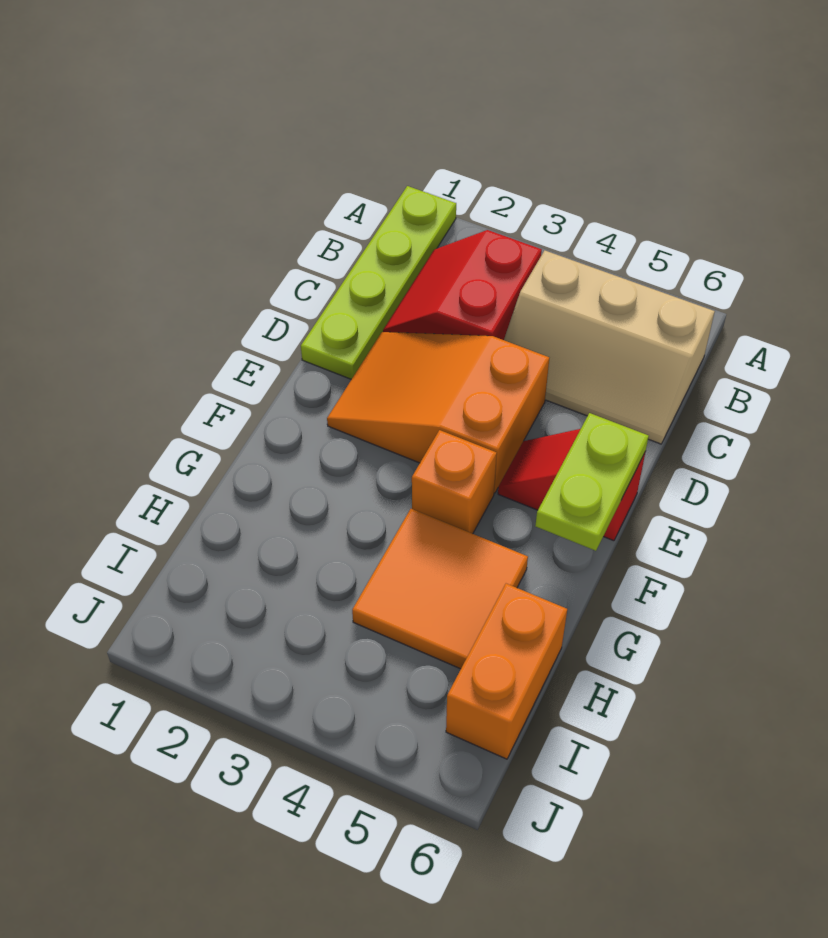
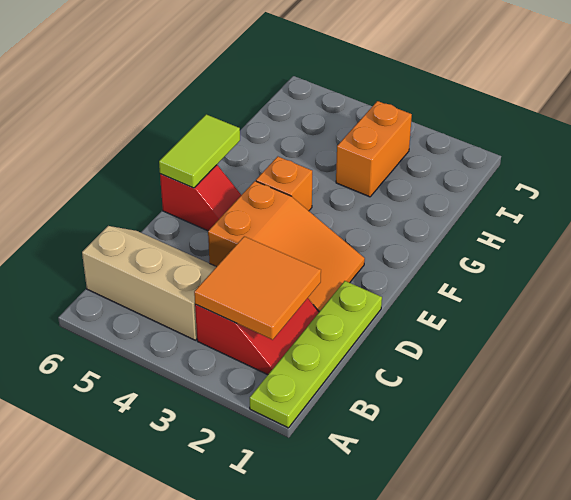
lime 1x2 plate [535,413,649,551] -> lime 1x2 tile [159,114,240,188]
orange 2x2 tile [352,509,528,669] -> orange 2x2 tile moved to [194,236,321,340]
orange 1x2 brick [446,584,567,759] -> orange 1x2 brick moved to [336,101,412,197]

